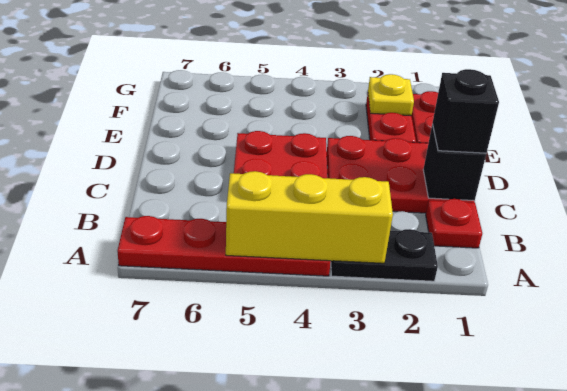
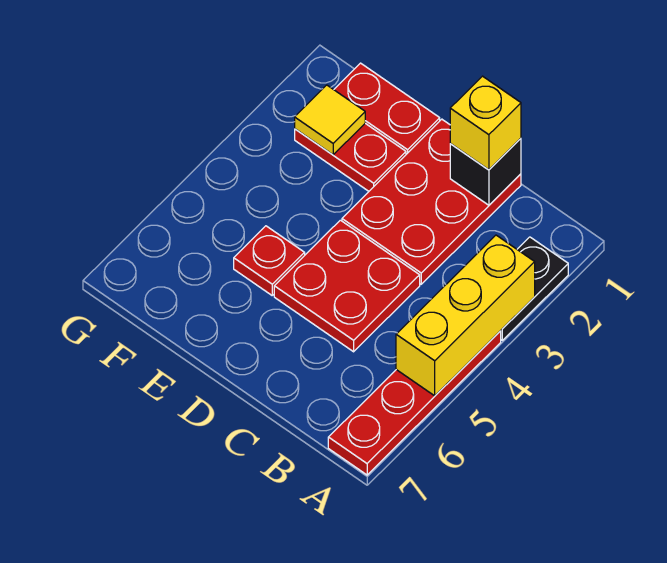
red 1x1 plate [426,199,482,248] -> red 1x1 plate moved to [234,226,305,295]
black 1x1 brick [433,69,499,153] -> yellow 1x1 brick [450,76,521,170]
yellow 1x1 plate [368,74,414,116] -> yellow 1x1 tile [295,85,365,155]

